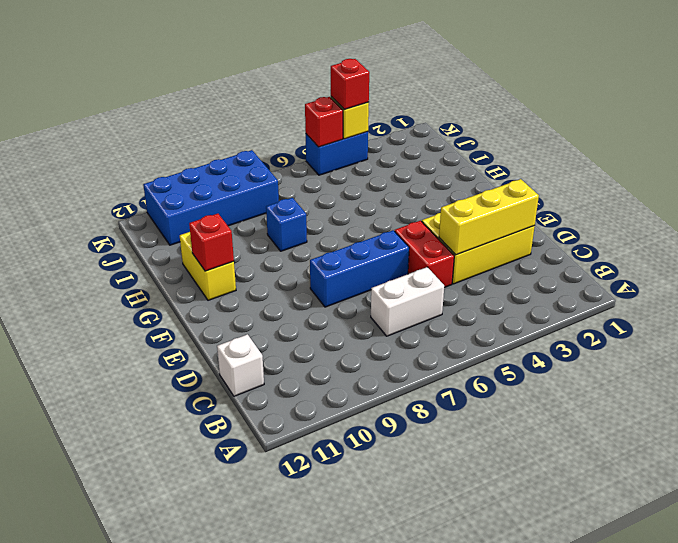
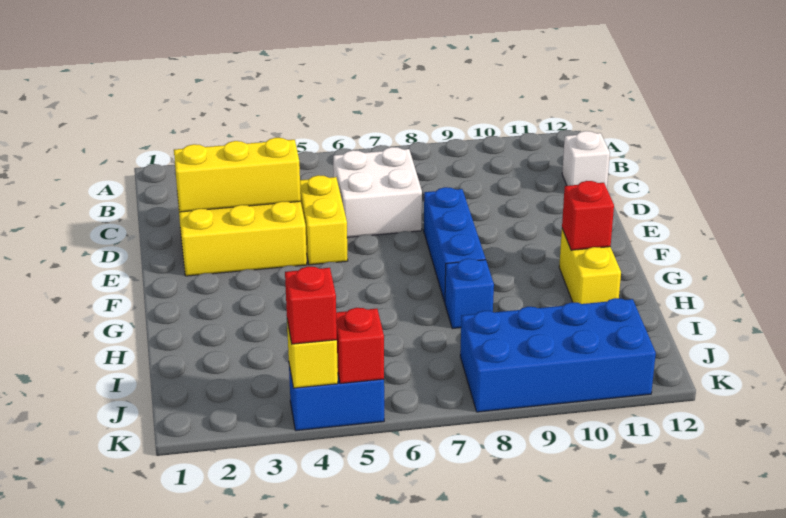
white 1x2 brick [371,267,444,336] -> white 2x2 brick [333,147,422,237]
red 1x2 brick [395,221,454,288] -> yellow 1x2 brick [300,175,348,265]
blue 1x3 brick [310,230,409,307] -> blue 1x3 brick turned to [424,187,485,302]

